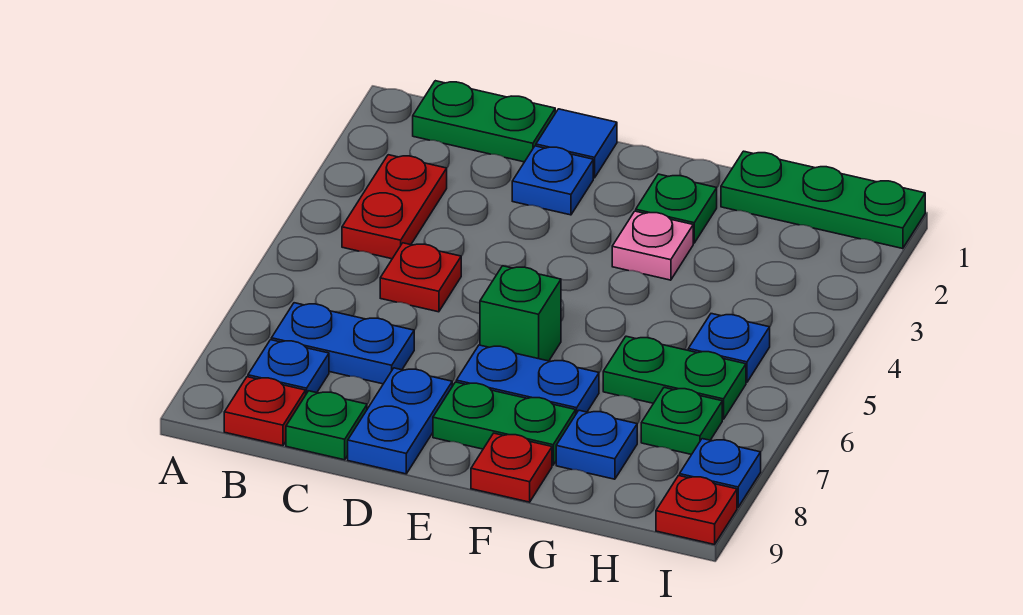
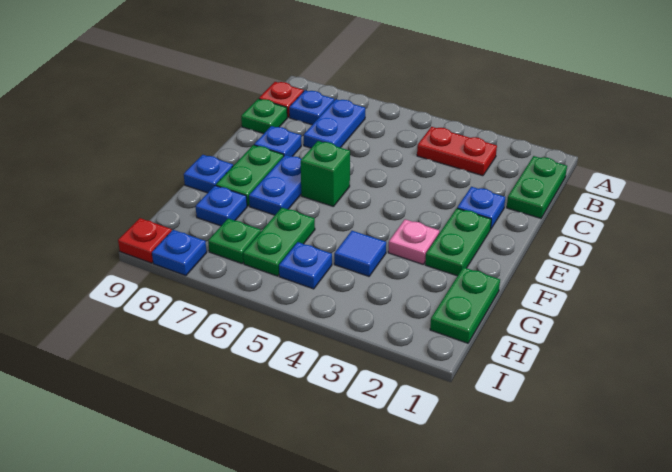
red 1x1 plate [380,243,461,312] -> none
blue 1x1 tile [536,109,617,178] -> blue 1x1 tile moved to [334,231,386,276]
blue 1x2 plate [348,368,452,474] -> blue 1x1 plate [254,126,301,156]
green 1x1 plate [636,174,717,243] -> green 1x2 plate [425,208,491,276]
red 1x1 plate [471,433,552,502] -> blue 1x1 plate [184,155,233,193]
green 1x3 plate [721,151,925,249] -> green 1x2 plate [430,267,500,343]

